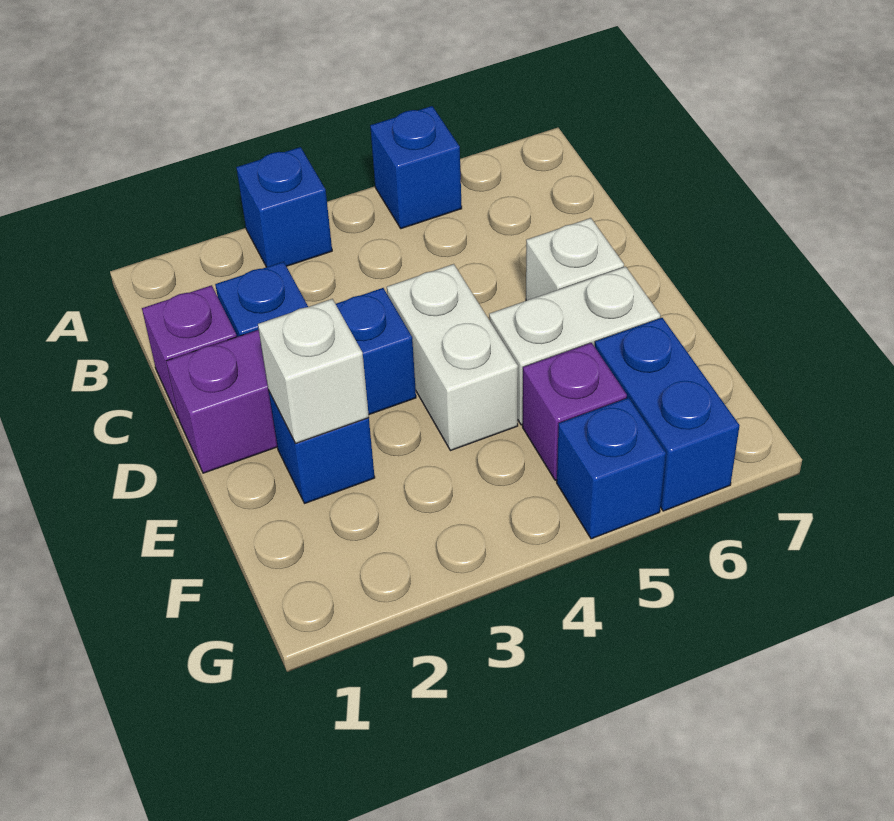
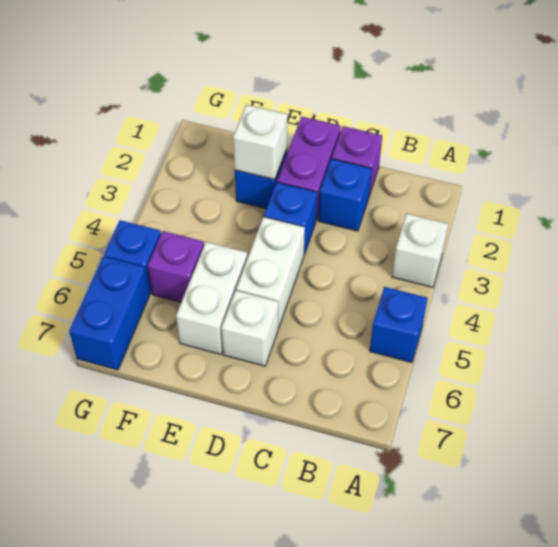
blue 1x1 brick [236,147,332,267] -> white 1x1 brick [392,214,448,287]
white 1x2 brick [387,264,518,451] -> white 1x2 brick turned to [236,217,305,328]
blue 1x2 brick [595,318,740,511] -> blue 1x2 brick turned to [69,256,149,370]

